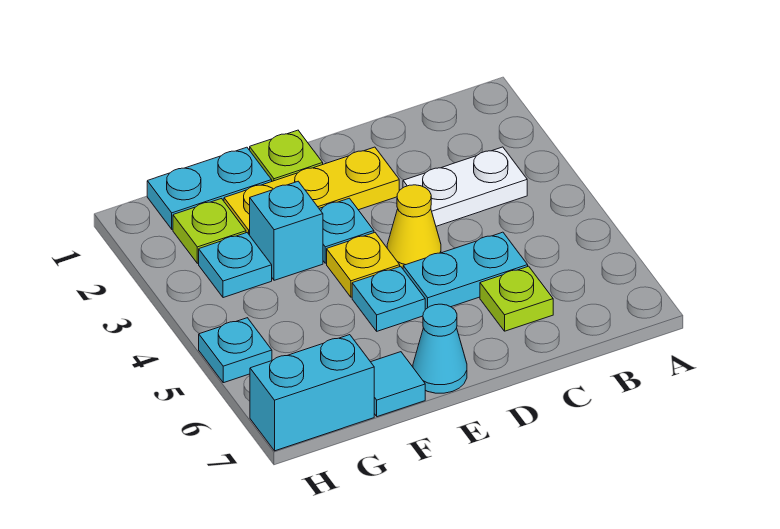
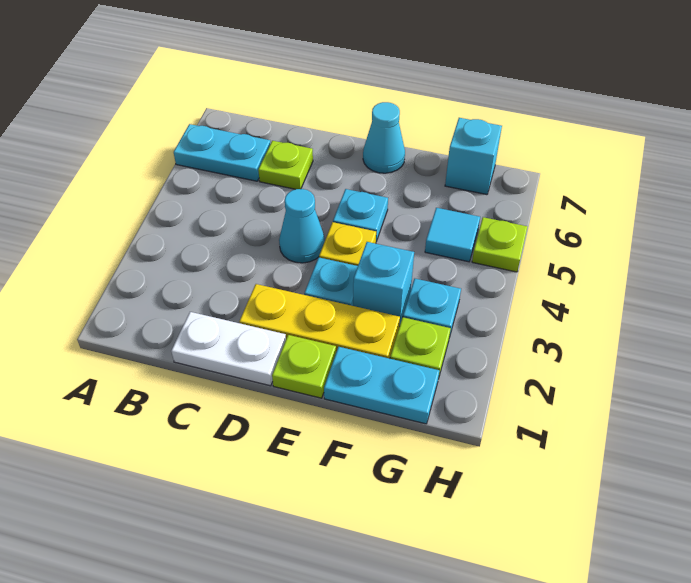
white 1x2 plate [403,147,527,226] -> white 1x2 plate moved to [171,312,286,386]
cyan 1x2 plate [403,232,528,310] -> cyan 1x2 plate moved to [174,124,270,181]
yellow 1x1 cone [387,185,441,269] -> cyan 1x1 cone [279,189,325,263]
cyan 1x1 tile [371,352,425,417] -> cyan 1x1 tile moved to [425,208,480,262]
cyan 1x2 brick [250,335,374,451] -> cyan 1x1 brick [445,118,502,195]
cyan 1x1 plate [199,318,272,383] -> lime 1x1 plate [472,217,527,272]

